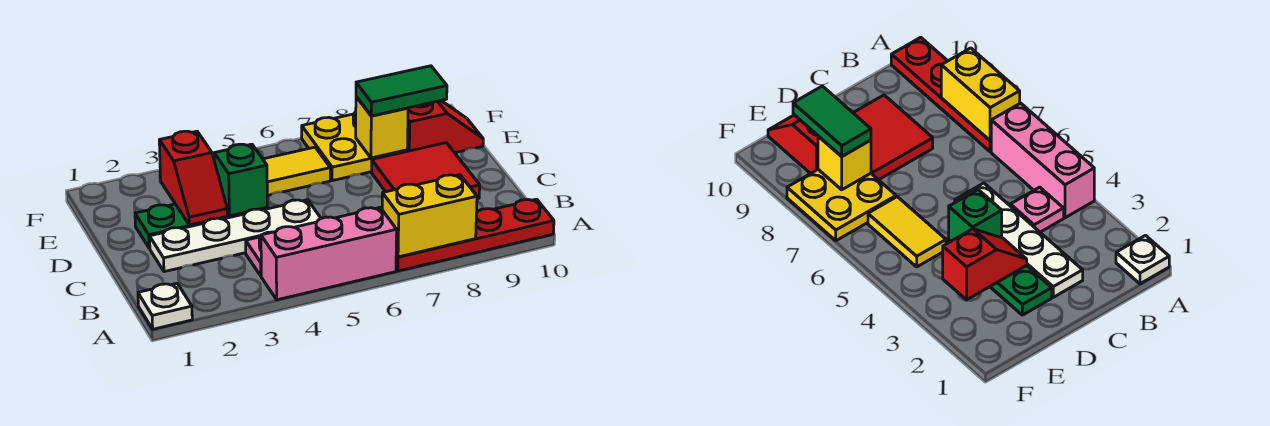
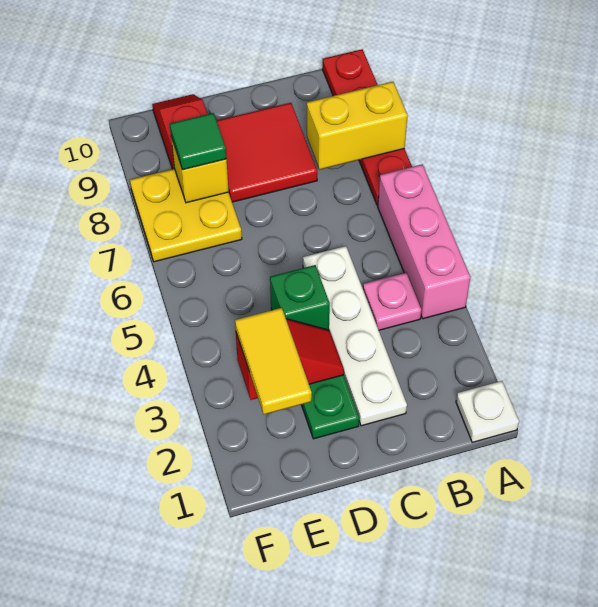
yellow 1x2 brick [382,175,477,257] -> yellow 1x2 brick turned to [307,82,408,169]
yellow 1x2 tile [263,147,330,195] -> yellow 1x2 tile moved to [235,308,312,414]
green 1x2 tile [356,66,447,116] -> green 1x1 tile [170,113,226,170]

